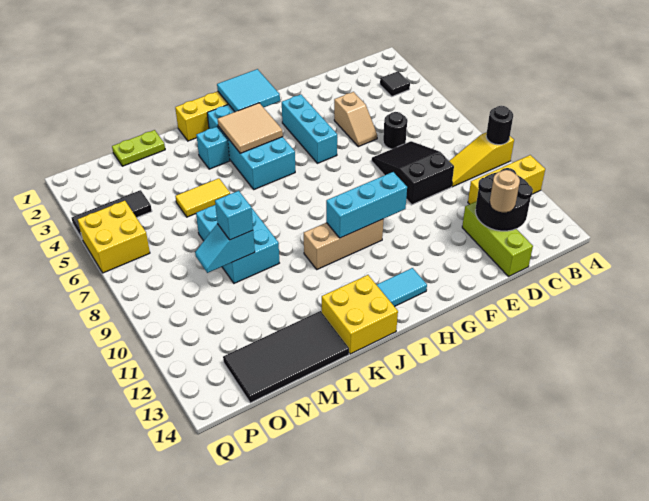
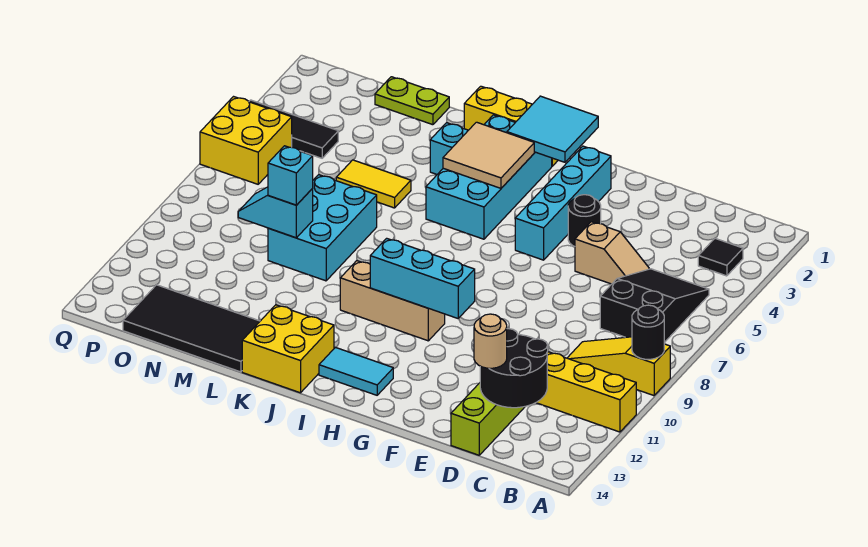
black 1x1 round brick [383,112,407,149] -> black 1x1 round brick moved to [568,195,601,247]
black 2x3 slope [372,141,454,205] -> black 2x3 slope moved to [600,269,709,343]
tan 1x2 slope [334,92,377,147] -> tan 1x2 slope turned to [575,222,649,284]
cyan 1x3 brick [282,95,337,163] -> cyan 1x4 brick [515,146,611,260]

